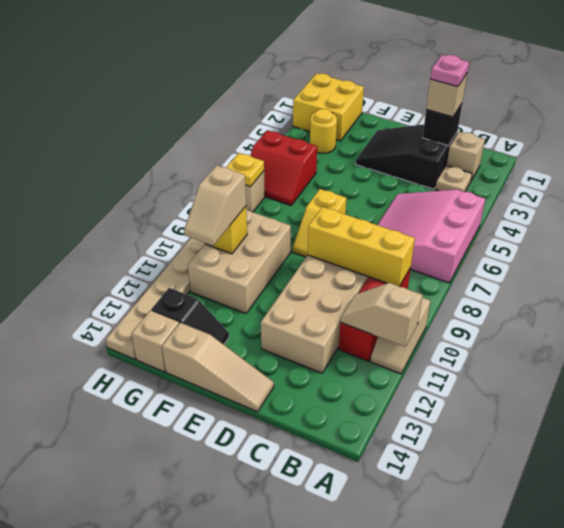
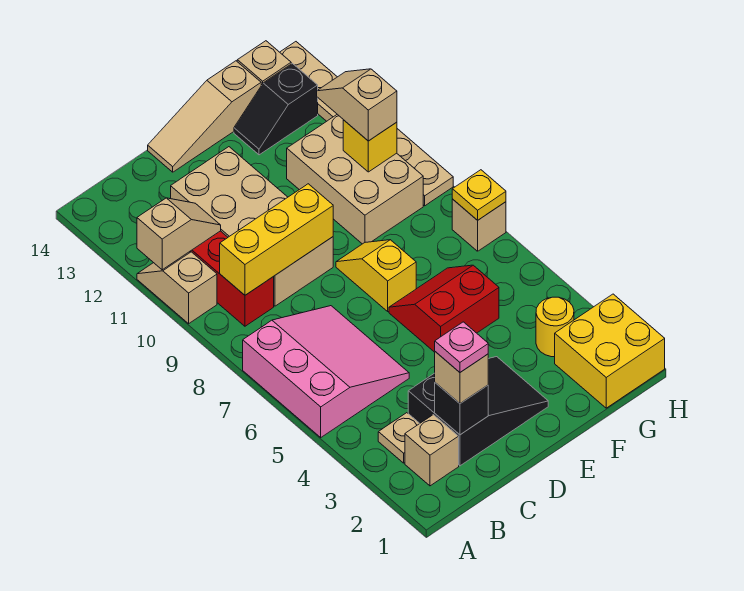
red 2x2 slope [250,130,317,205] -> red 2x2 slope moved to [389,265,499,352]

